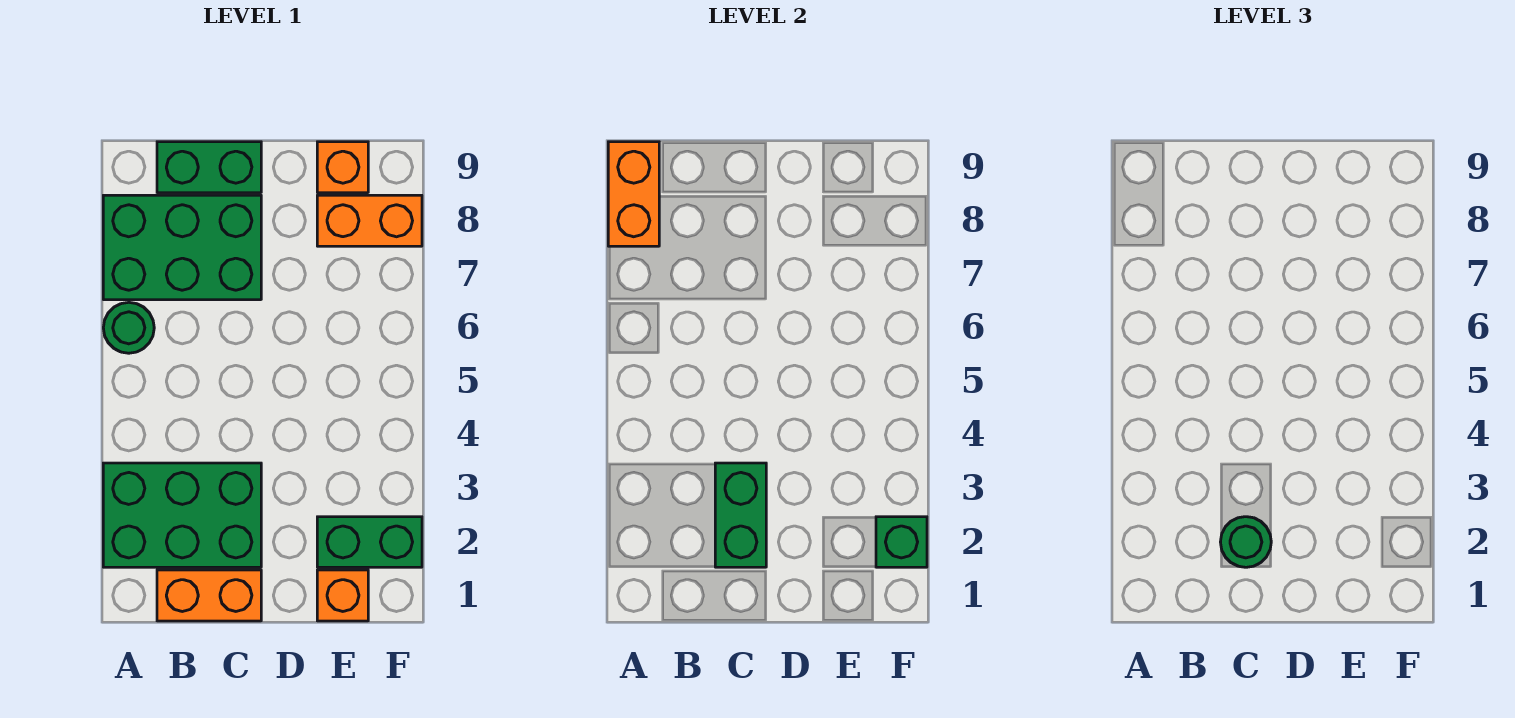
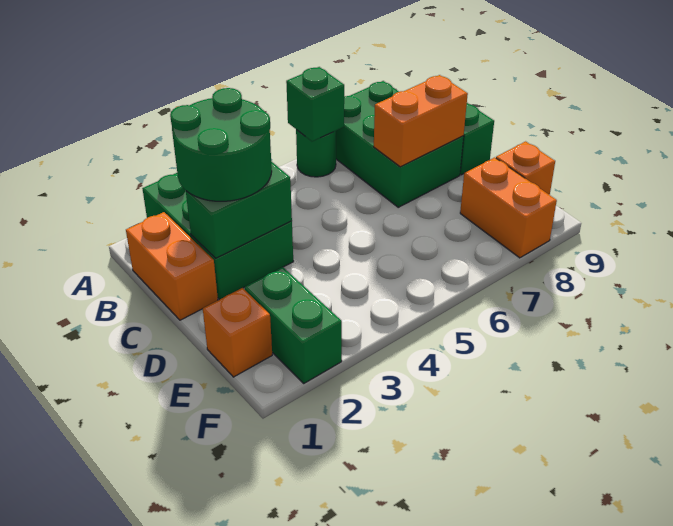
orange 1x2 brick [608,142,659,246] -> orange 1x2 brick moved to [374,75,468,167]
green 1x1 round brick [1221,517,1271,567] -> green 2x2 round brick [170,88,272,201]
green 1x1 brick [876,517,927,567] -> green 1x1 brick moved to [286,67,344,141]

